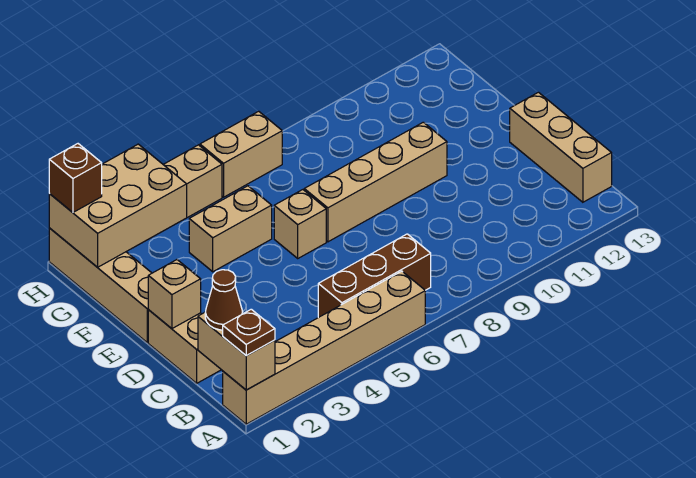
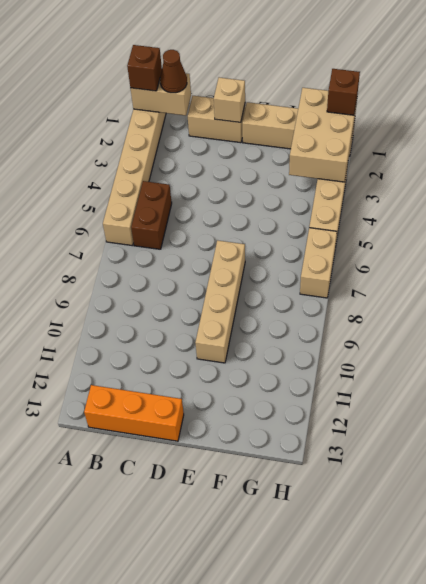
brown 1x1 plate [223,309,275,356] -> brown 1x1 brick [127,45,162,91]
brown 1x3 brick [318,234,431,317] -> brown 1x2 brick [131,181,172,249]
tan 1x3 brick [510,92,612,202] -> orange 1x3 brick [84,385,184,441]
tan 1x1 brick [274,190,326,258] -> none
tan 1x2 brick [189,186,272,272] -> none

